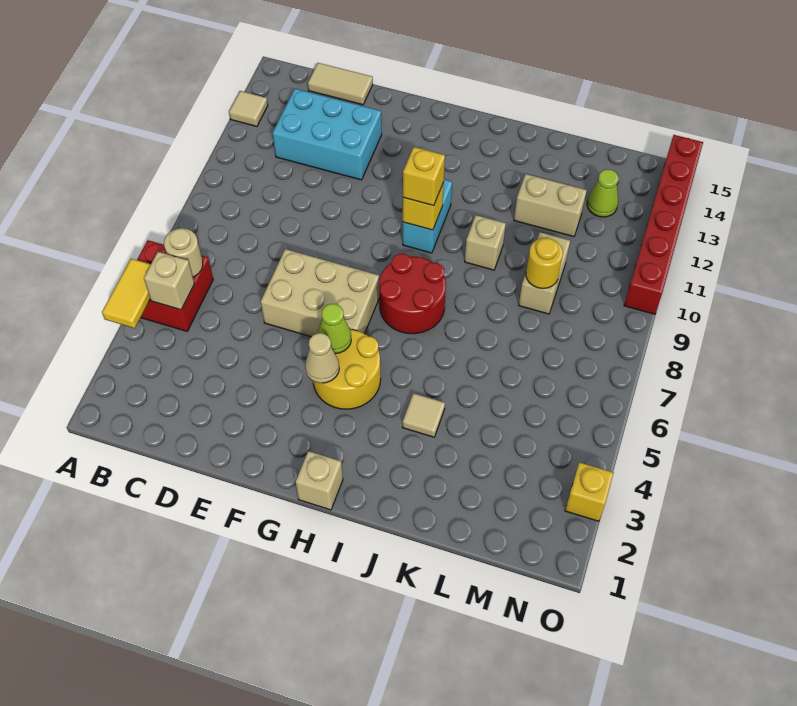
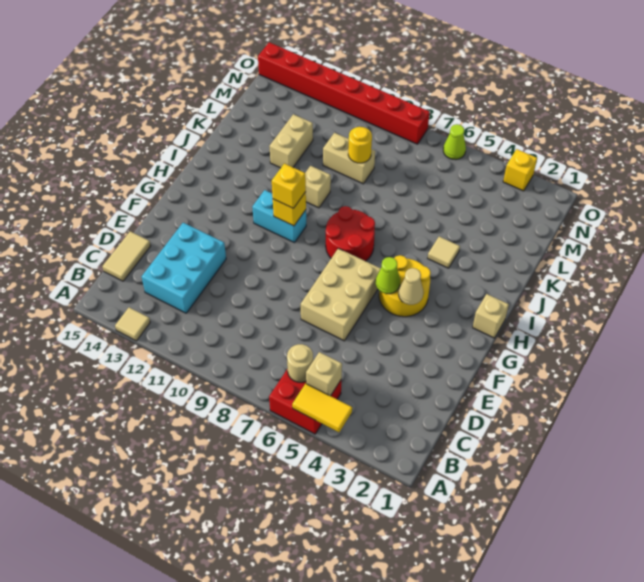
lime 1x1 cone [587,169,618,217] -> lime 1x1 cone moved to [443,124,466,160]
red 1x6 brick [624,135,703,314] -> red 1x8 brick [258,42,430,144]

